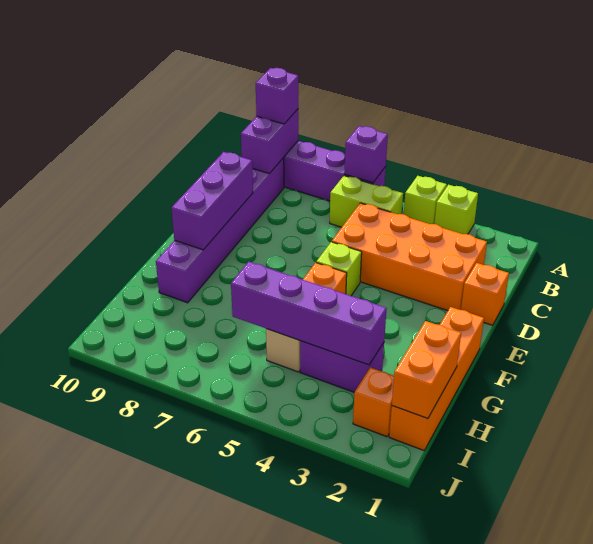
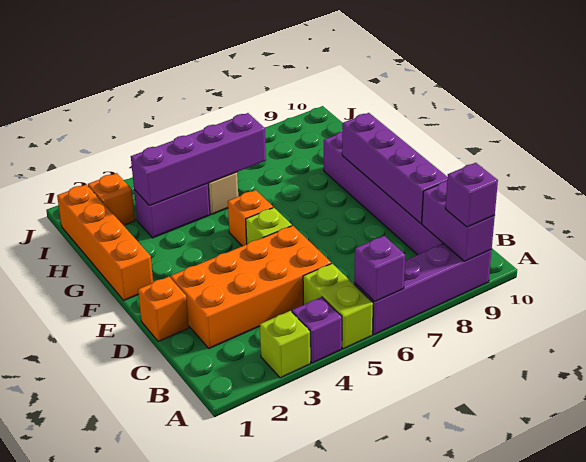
lime 1x1 brick [404,176,447,224] -> purple 1x1 brick [292,297,342,363]
lime 1x2 brick [330,176,403,227] -> lime 1x2 brick turned to [303,263,373,349]
purple 1x3 brick [171,152,253,250] -> purple 1x4 brick [342,113,447,223]
orange 1x2 brick [392,321,461,419] -> none

